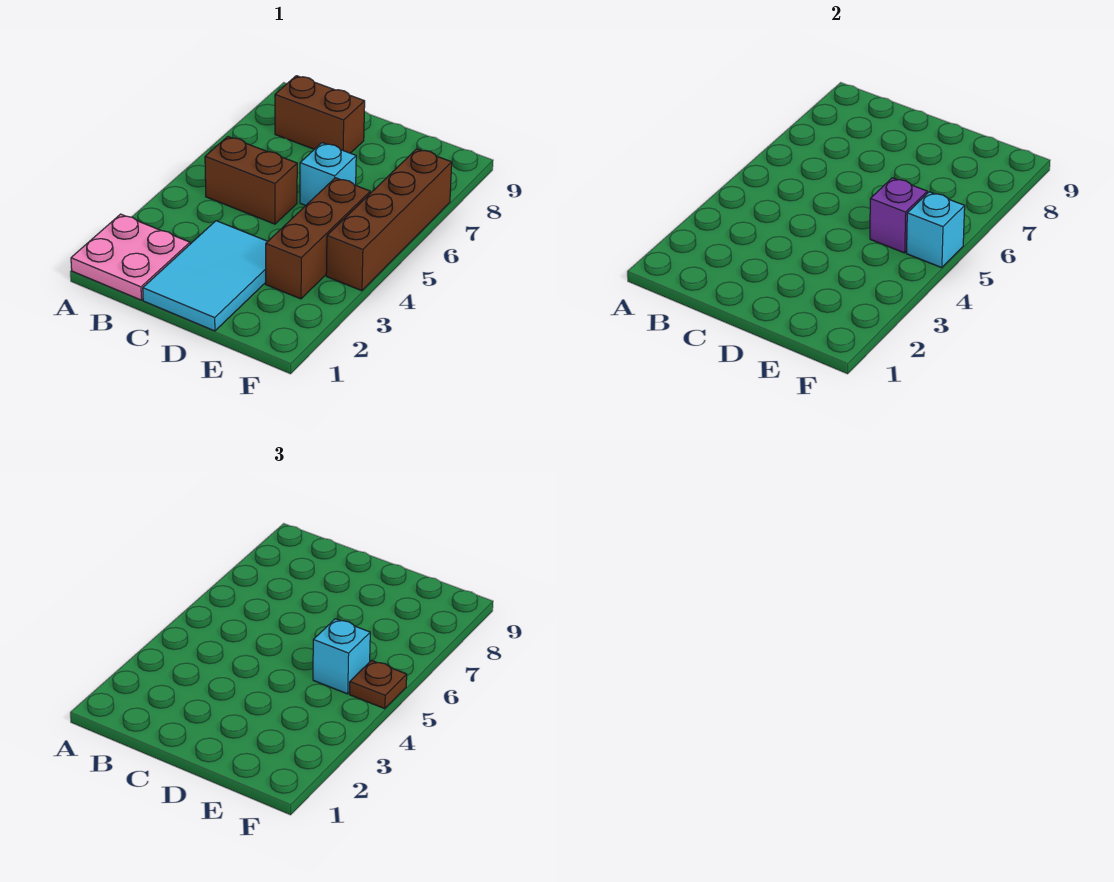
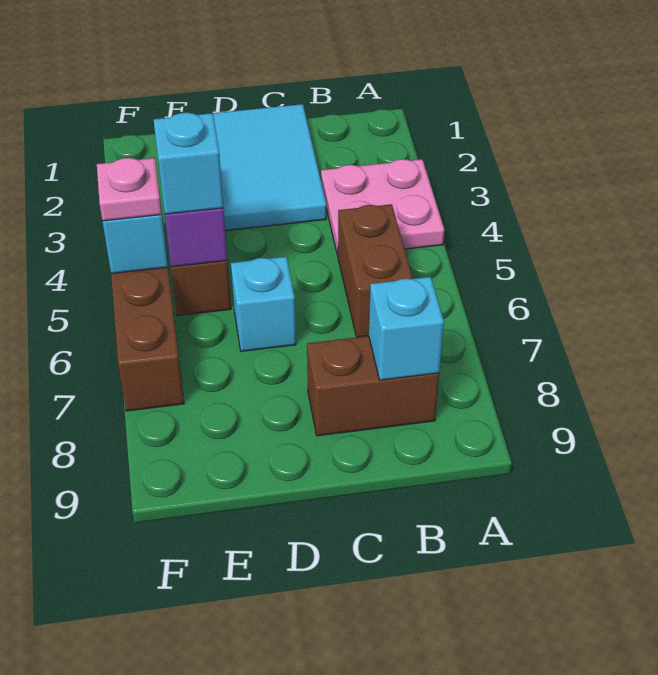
pink 2x2 plate [71,214,190,300] -> pink 2x2 plate moved to [321,159,444,256]
brown 1x2 brick [205,136,297,224] -> brown 1x2 brick turned to [338,204,413,337]
none -> cyan 1x1 brick [369,277,444,380]
brown 1x1 plate [350,660,407,709] -> pink 1x1 plate [97,158,162,221]

